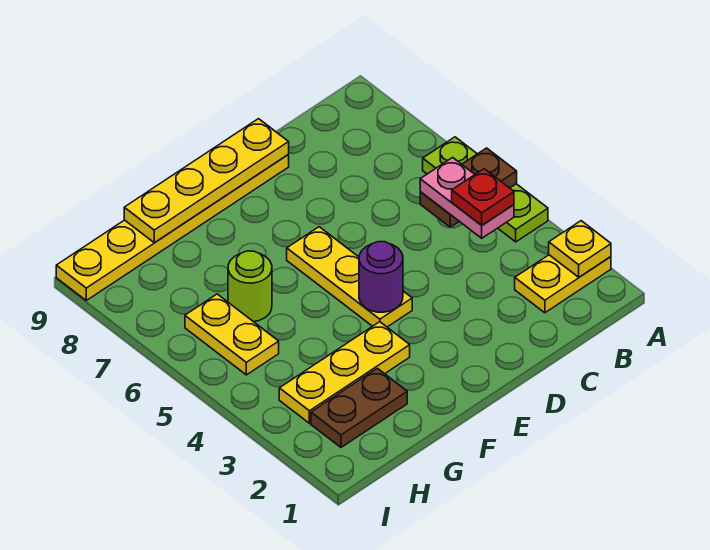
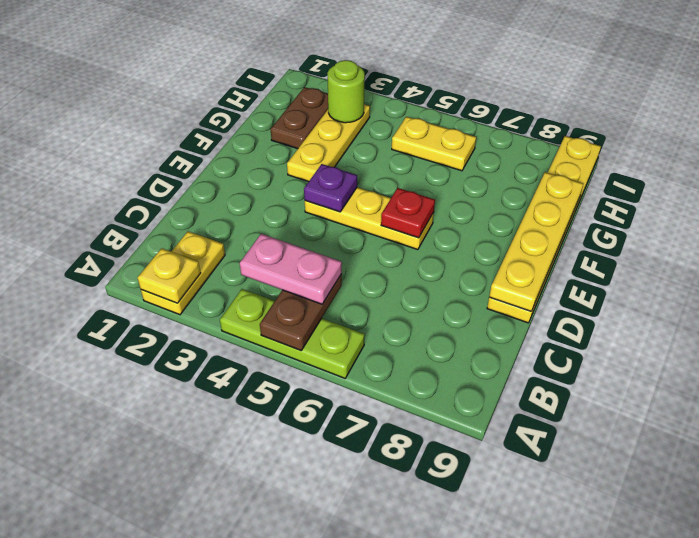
red 1x1 plate [452,169,514,225] -> red 1x1 plate moved to [381,188,435,238]
purple 1x1 round brick [359,242,403,312] -> purple 1x1 plate [304,164,357,212]
lime 1x1 round brick [228,251,272,322] -> lime 1x1 round brick moved to [327,60,365,123]

